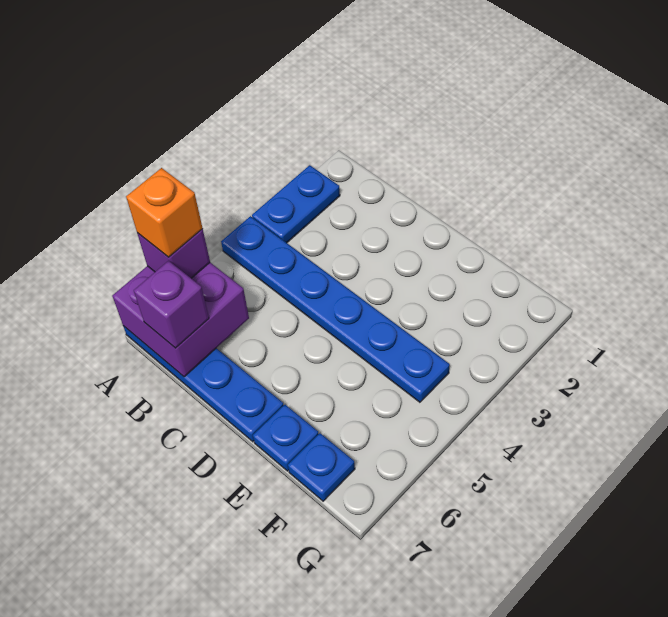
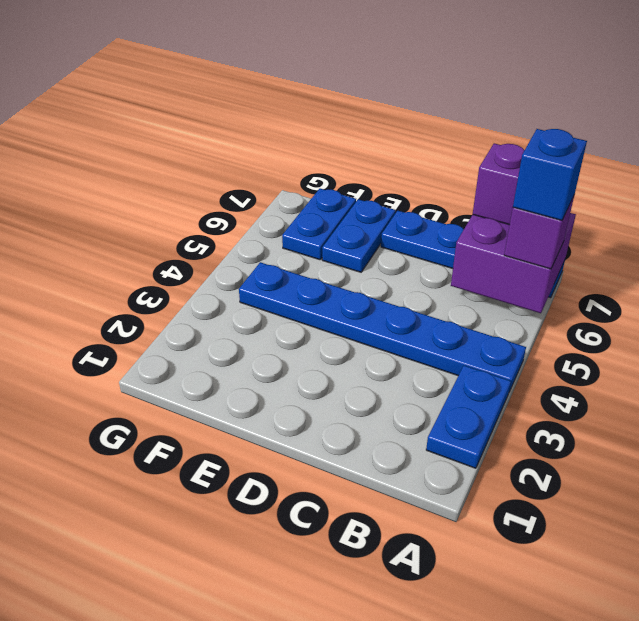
orange 1x1 brick [126,168,203,257] -> blue 1x1 brick [513,129,587,220]
blue 1x1 plate [253,405,318,471] -> blue 1x2 plate [322,199,396,272]
blue 1x1 plate [288,433,355,501] -> blue 1x2 plate [282,189,356,260]

